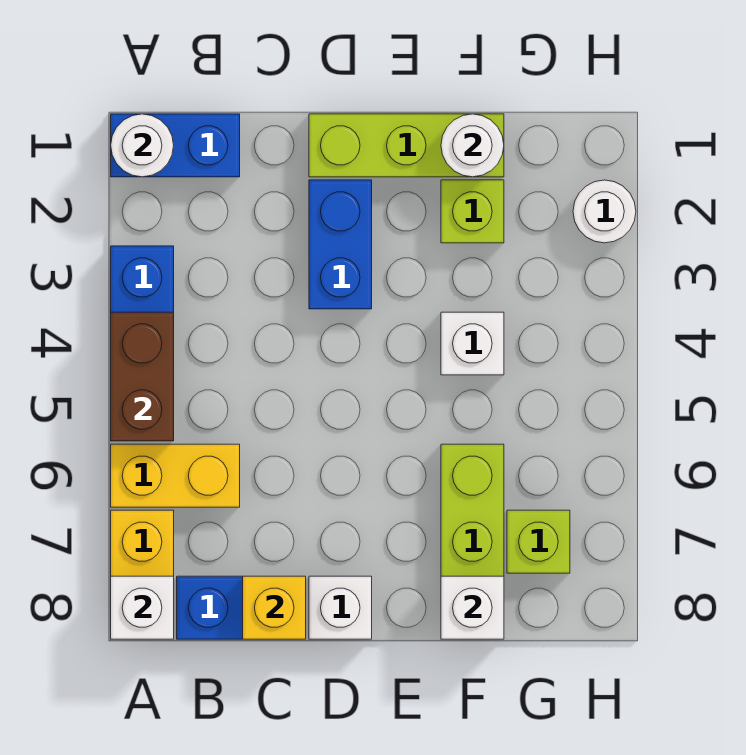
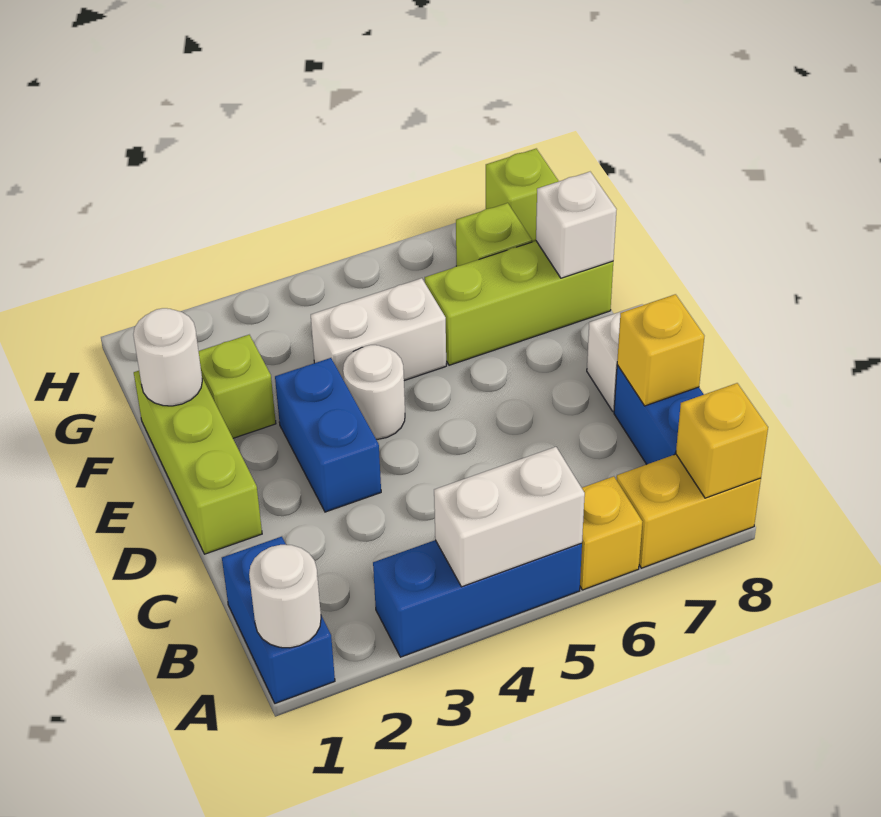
brown 1x2 brick [111,312,174,441] -> white 1x2 brick [434,447,585,587]
yellow 1x2 brick [111,444,240,507] -> yellow 1x1 brick [580,476,642,590]
white 1x1 brick [111,576,174,639] -> yellow 1x1 brick [676,383,768,498]
blue 1x2 brick [309,180,372,309] -> blue 1x2 brick turned to [275,358,381,512]
white 1x1 brick [441,312,504,375] -> white 1x2 brick [311,278,446,381]
white 1x1 round brick [573,180,636,243] -> white 1x1 round brick moved to [343,345,405,439]
none -> lime 1x1 brick [486,149,559,242]

